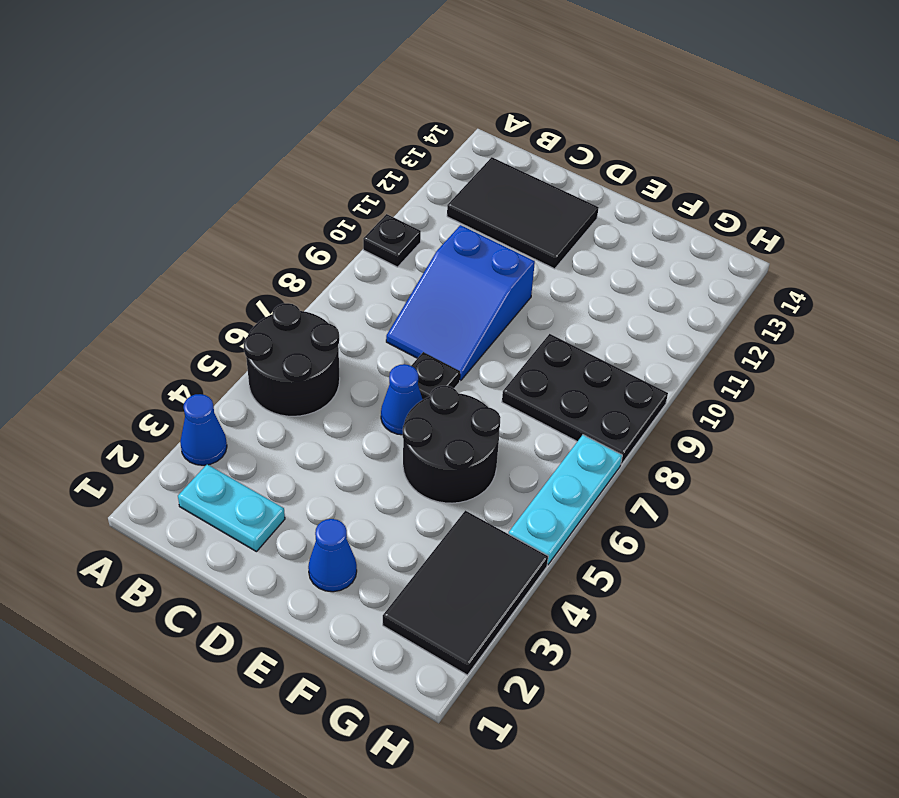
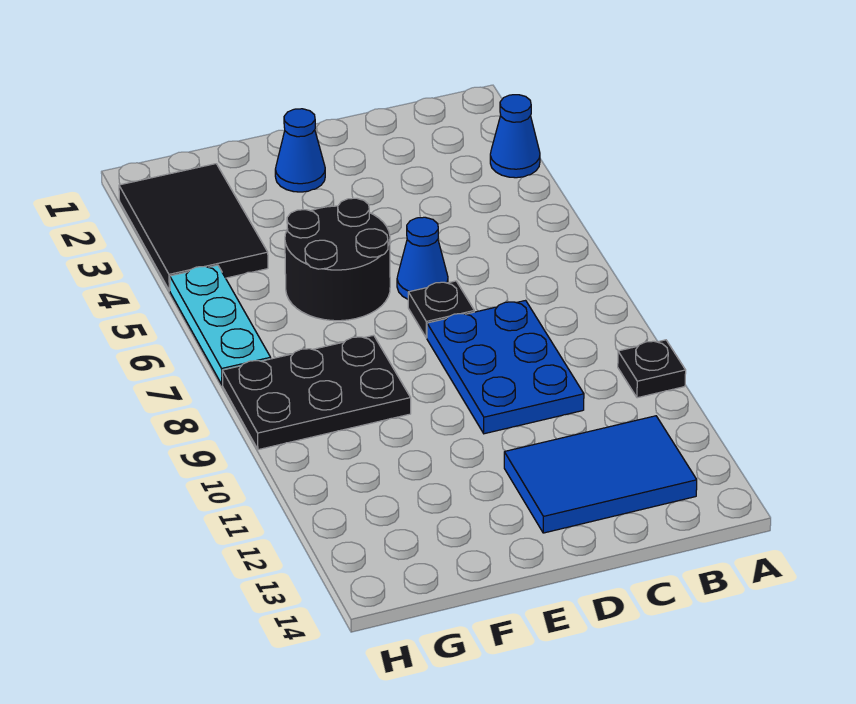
black 2x2 round brick [244,303,340,416] -> none
cyan 1x2 plate [178,464,285,552] -> none
black 2x3 tile [447,157,599,269] -> blue 2x3 tile [504,416,697,533]
blue 2x3 slope [386,225,535,381] -> blue 2x3 plate [427,300,584,434]

